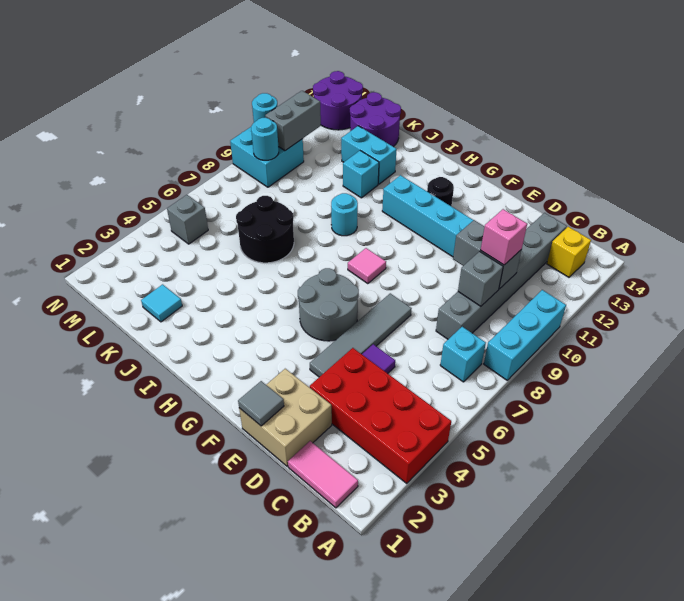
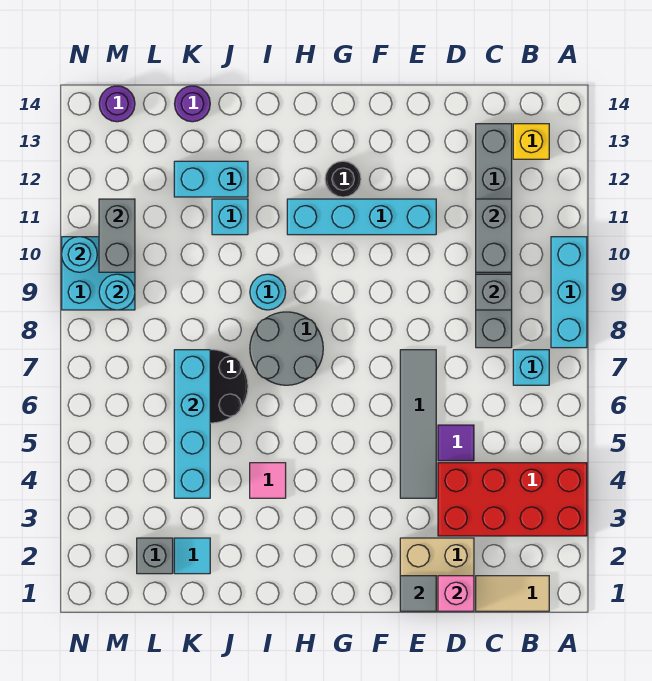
pink 1x2 tile [288,441,358,508] -> tan 1x2 tile [476,576,549,611]
grey 1x2 brick [453,220,521,289] -> grey 1x2 brick turned to [476,199,512,272]
pink 1x1 brick [481,209,527,265] -> pink 1x1 brick moved to [438,576,474,611]
grey 2x2 round brick [298,268,359,341] -> grey 2x2 round brick moved to [250,312,323,385]
pink 1x1 tile [348,248,386,284] -> pink 1x1 tile moved to [250,463,286,498]
none -> cyan 1x4 brick [174,350,210,498]
purple 2x2 round brick [350,92,401,147] -> purple 1x1 round brick [175,86,210,122]
grey 1x1 brick [167,195,208,244] -> grey 1x1 brick moved to [137,538,173,574]
purple 2x2 round brick [313,71,363,130] -> purple 1x1 round brick [99,86,135,122]

